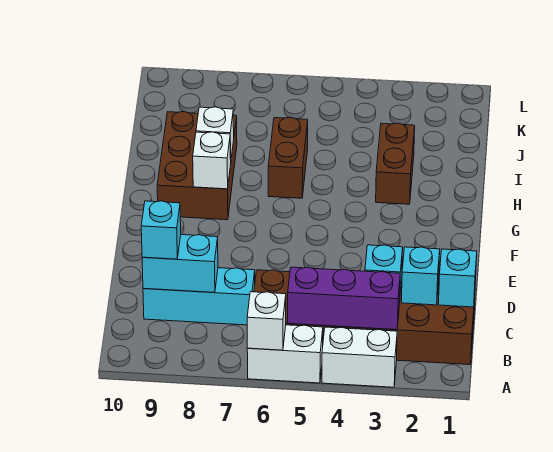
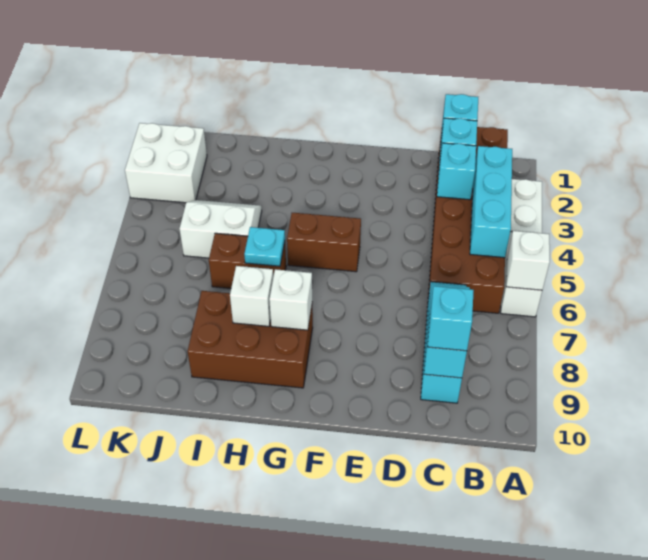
purple 1x3 brick [288,267,400,330] -> cyan 1x3 brick [470,146,512,258]
brown 1x2 brick [376,123,415,204] -> brown 1x2 brick moved to [287,213,361,272]
none -> cyan 1x1 plate [244,227,285,266]
none -> white 2x2 slope [180,200,262,258]
none -> white 2x2 brick [125,123,207,203]

